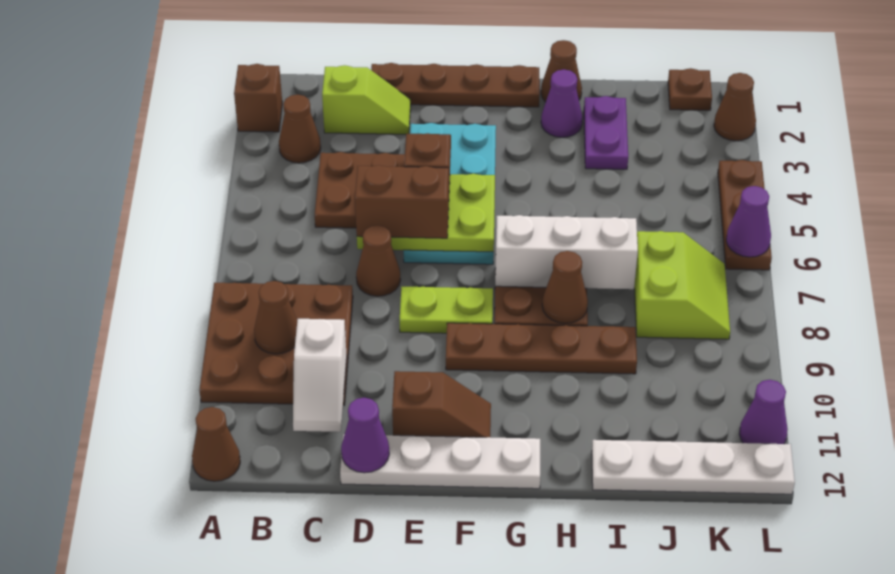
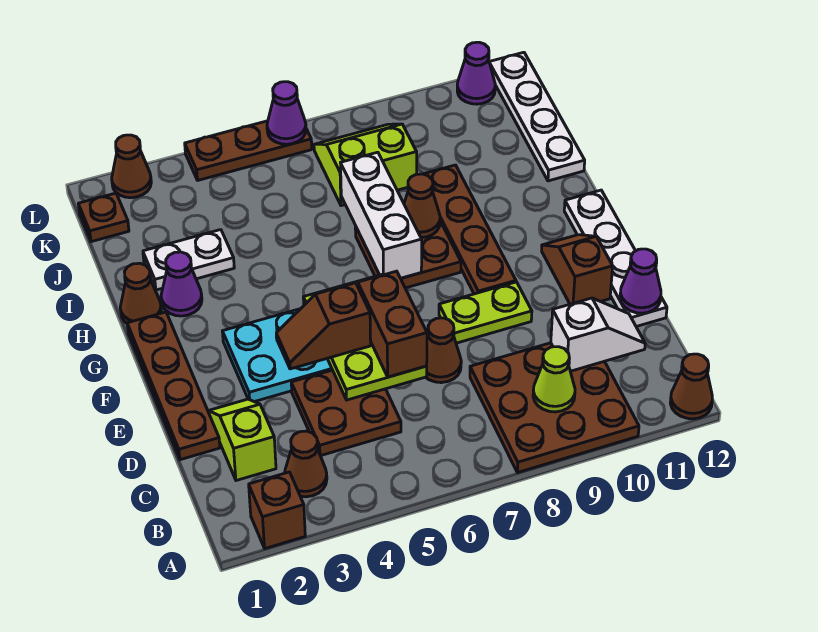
brown 1x1 cone [254,281,297,354] -> lime 1x1 cone [533,347,575,412]
lime 1x2 plate [400,287,493,333] -> lime 1x2 plate turned to [439,282,532,343]
purple 1x2 plate [584,96,628,169] -> white 1x2 plate [143,230,234,290]

